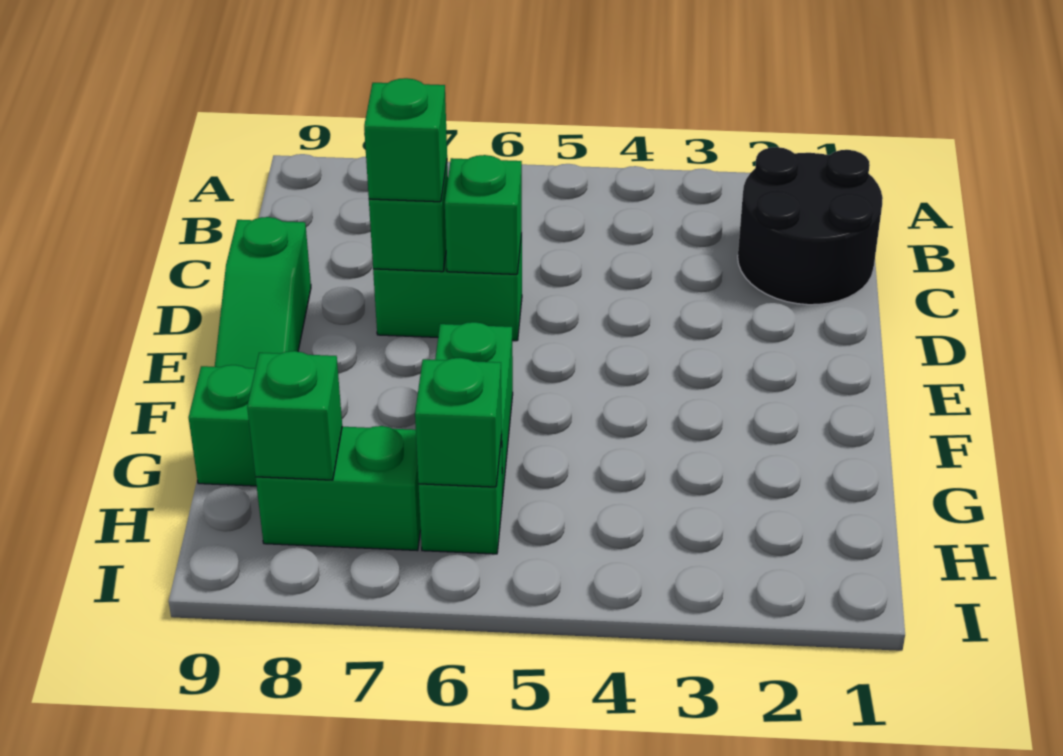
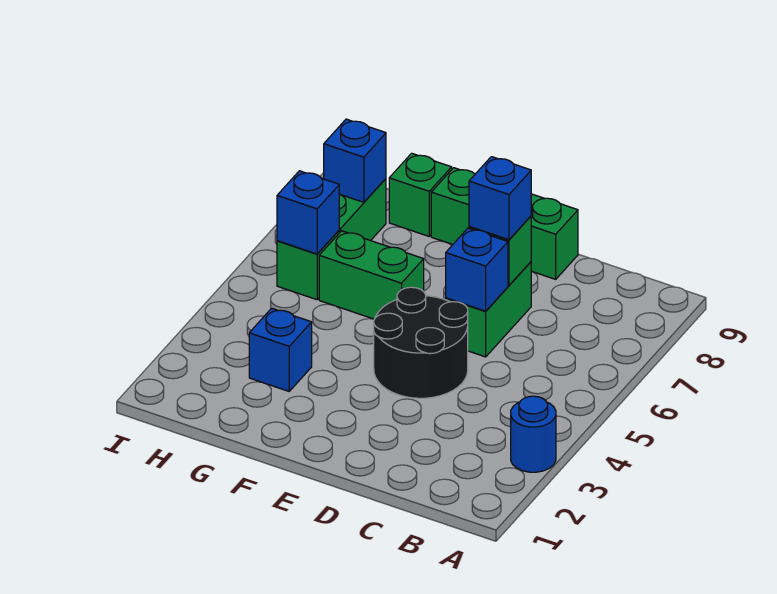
none -> blue 1x1 round brick [511,396,556,472]
black 2x2 round brick [738,147,883,305] -> black 2x2 round brick moved to [374,287,468,398]
green 1x1 brick [445,155,522,274] -> blue 1x1 brick [446,228,508,311]
green 1x1 brick [364,78,447,202] -> blue 1x1 brick [469,157,531,240]
green 1x3 slope [215,217,311,368] -> green 1x3 brick [431,168,578,279]
none -> blue 1x1 brick [249,308,312,391]
green 1x1 brick [415,358,502,487] -> blue 1x1 brick [277,171,339,254]
green 1x1 brick [247,351,342,480] -> blue 1x1 brick [324,119,386,202]

